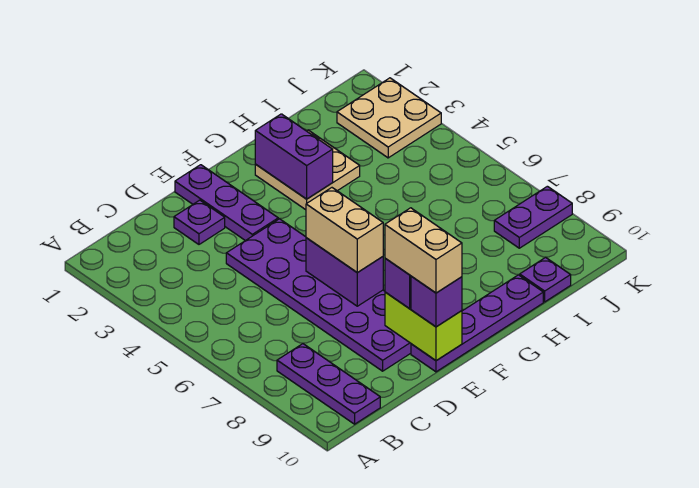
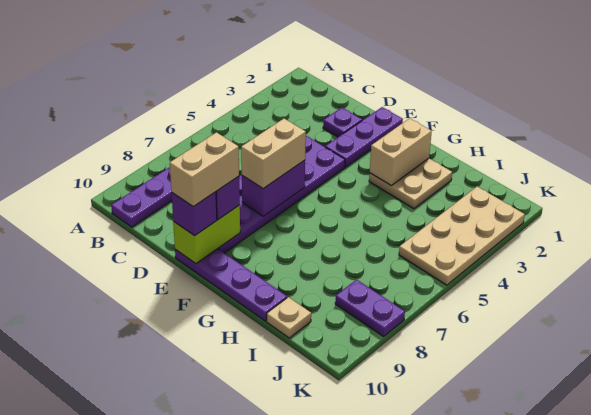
purple 1x2 brick [255,114,333,199] -> tan 1x2 brick [370,118,432,185]
purple 1x1 plate [520,258,571,302] -> tan 1x1 plate [267,297,311,338]
tan 2x2 plate [337,78,441,158] -> tan 2x4 plate [399,186,525,285]

